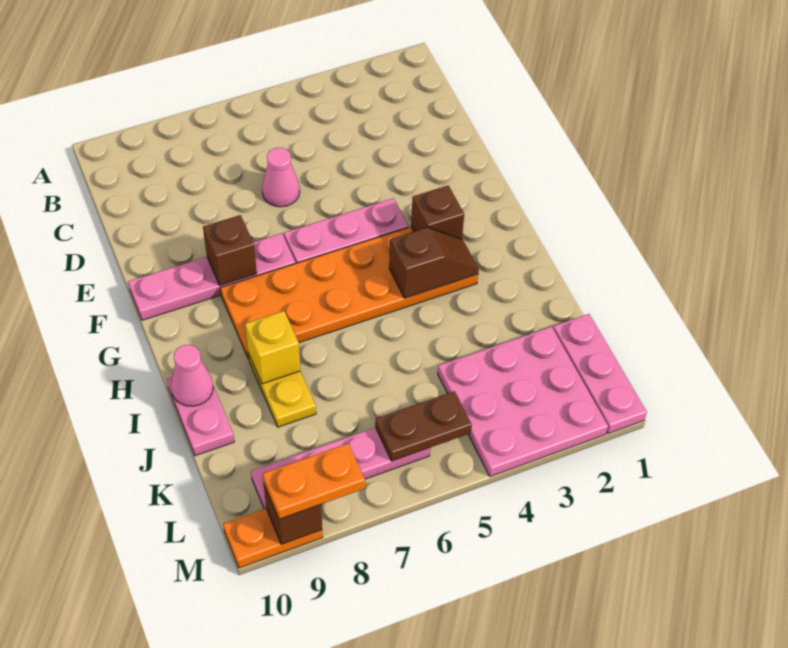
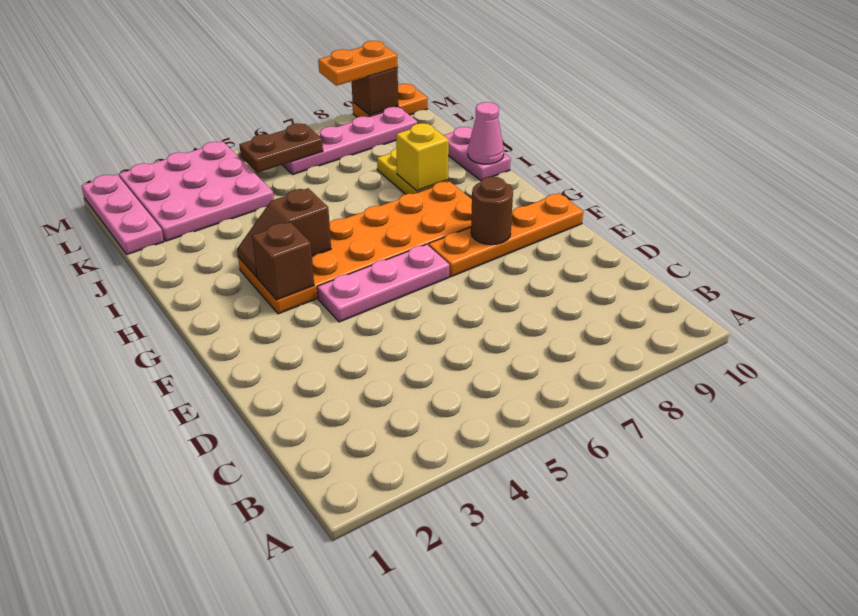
pink 1x1 cone [262,147,300,207] -> none
pink 1x4 plate [128,233,296,320] -> orange 1x4 plate [429,193,583,277]
brown 1x1 brick [203,215,257,286] -> brown 1x1 round brick [471,177,513,245]

